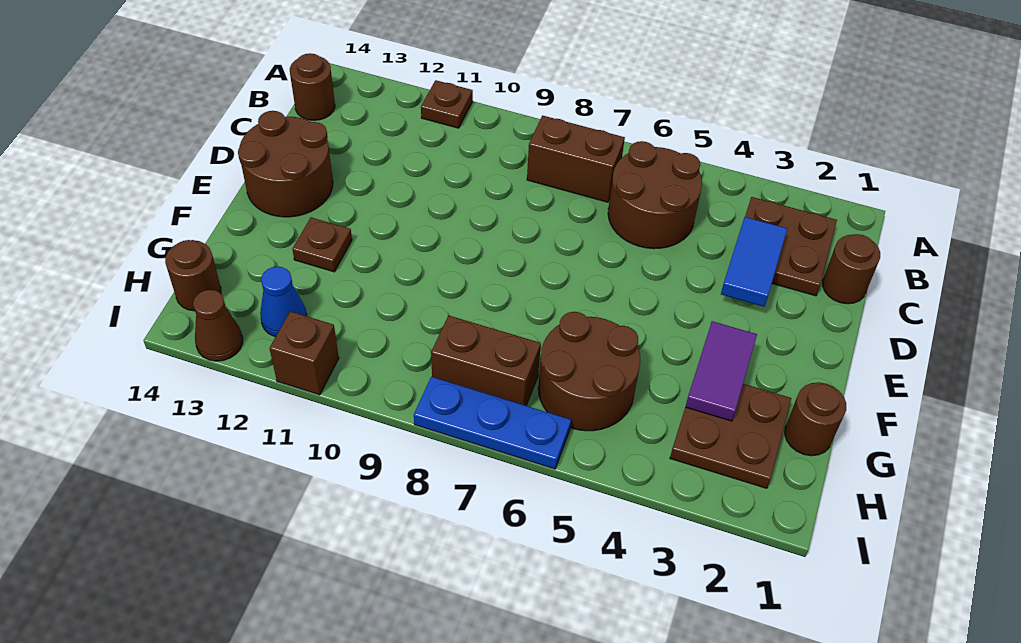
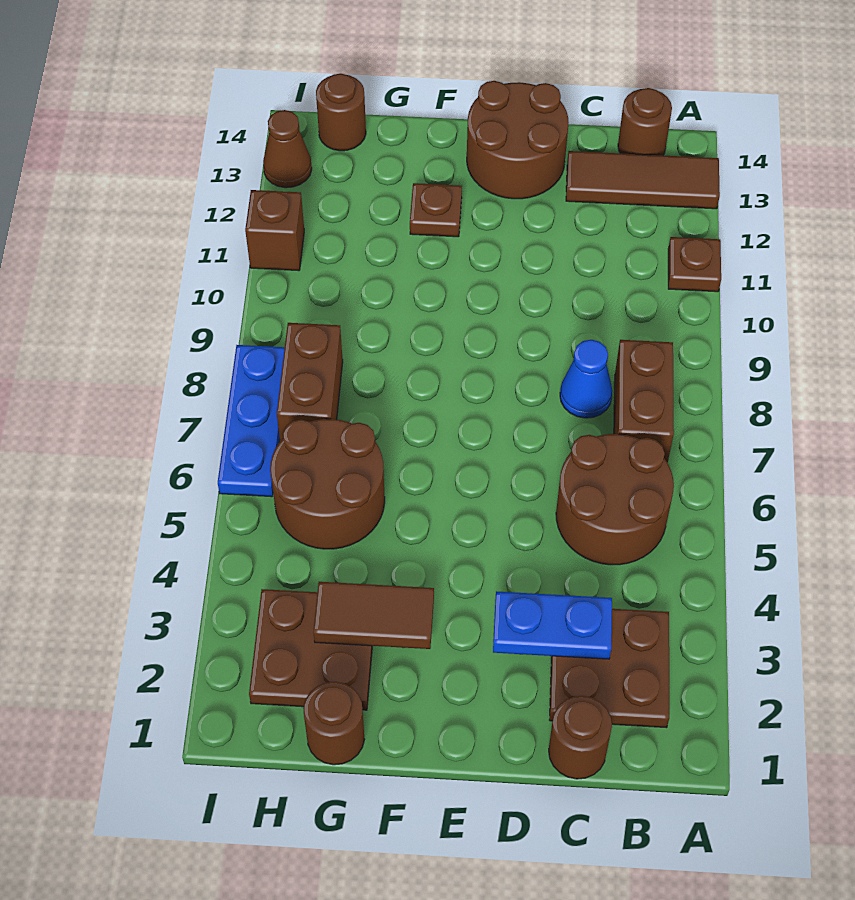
none -> brown 1x3 tile [566,151,720,209]
blue 1x2 tile [721,217,787,307] -> blue 1x2 plate [493,591,612,659]
purple 1x2 tile [686,321,757,421] -> brown 1x2 tile [313,582,434,649]
blue 1x1 cone [260,267,307,337] -> blue 1x1 cone moved to [560,340,613,418]

